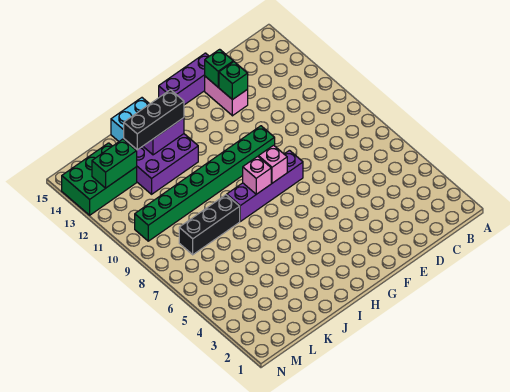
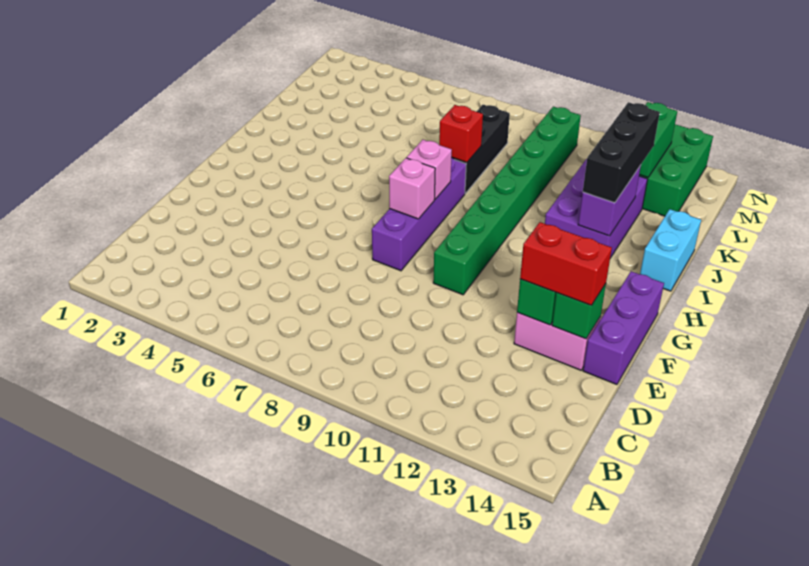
none -> red 1x2 brick [520,222,612,305]
none -> red 1x1 brick [439,105,483,163]

